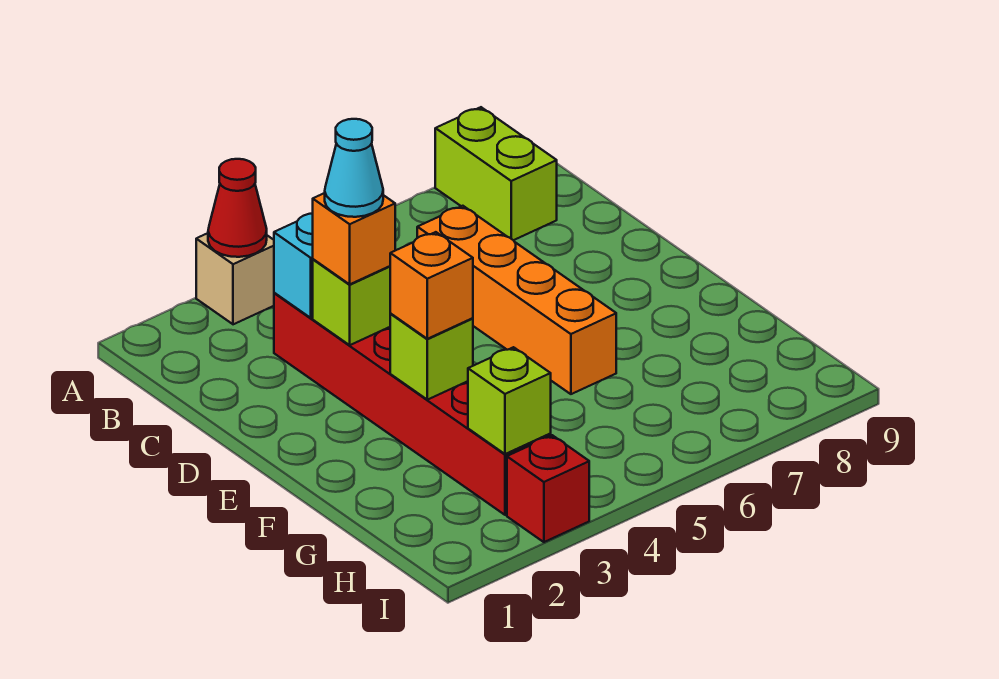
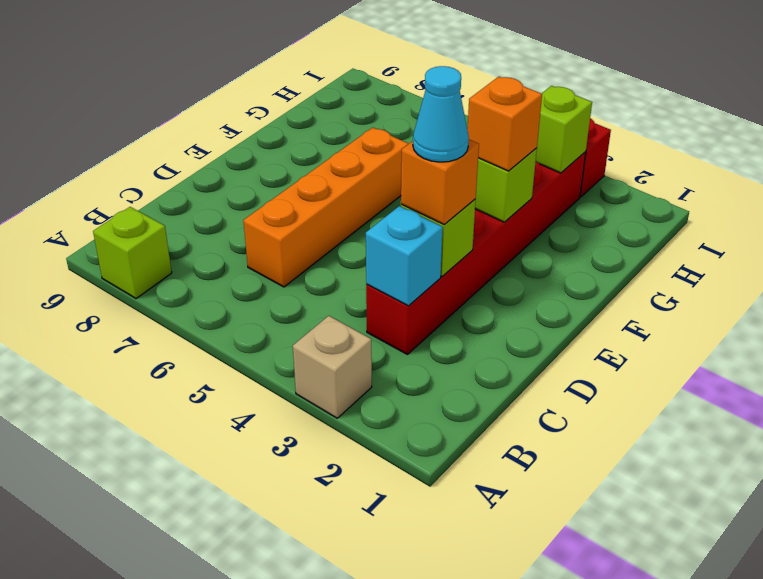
red 1x1 cone [208,159,267,257] -> none
lime 1x2 brick [435,107,557,240] -> lime 1x1 brick [93,207,172,299]

